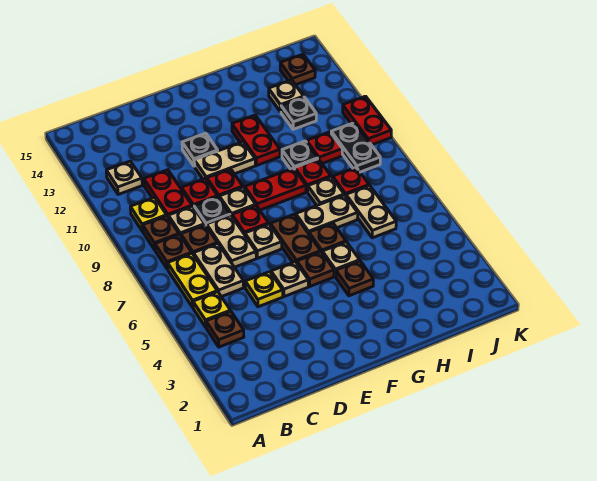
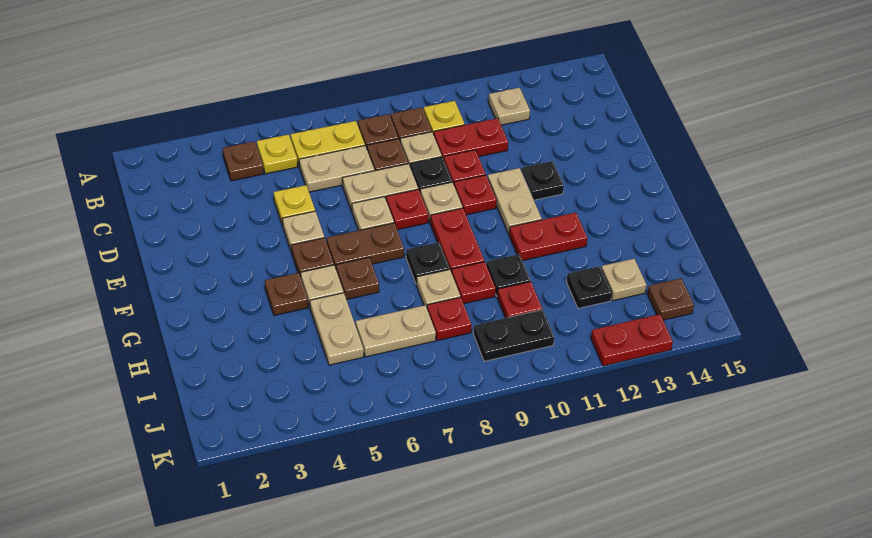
tan 1x2 plate [296,195,358,234] -> tan 1x2 plate moved to [310,293,364,365]
none -> black 1x1 plate [406,242,450,283]
red 1x2 plate [343,96,391,145] -> red 1x2 plate moved to [591,314,673,366]

